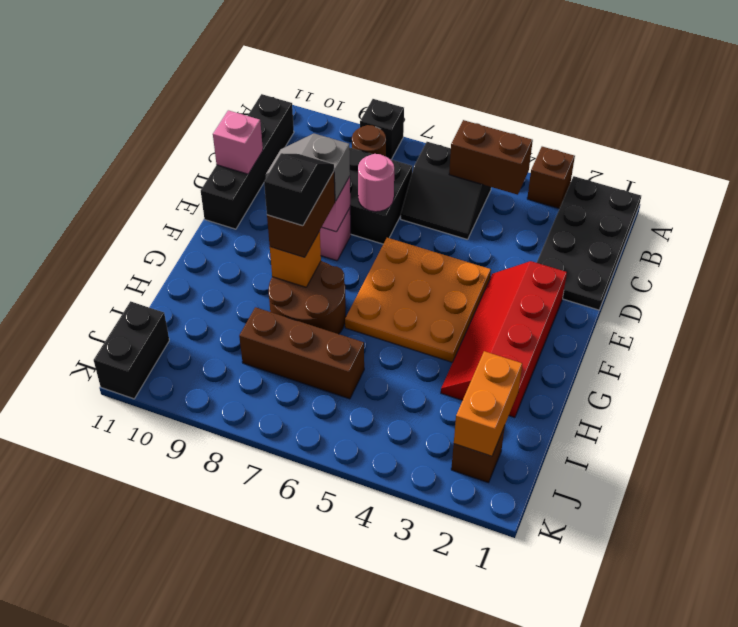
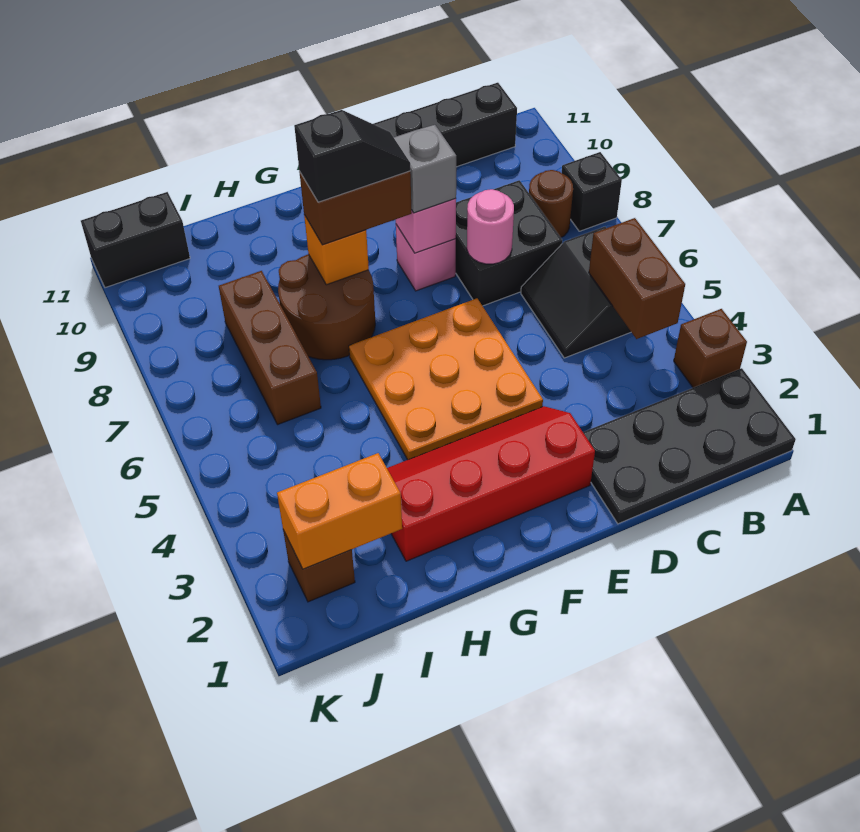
pink 1x1 brick [213,110,263,174] -> none

